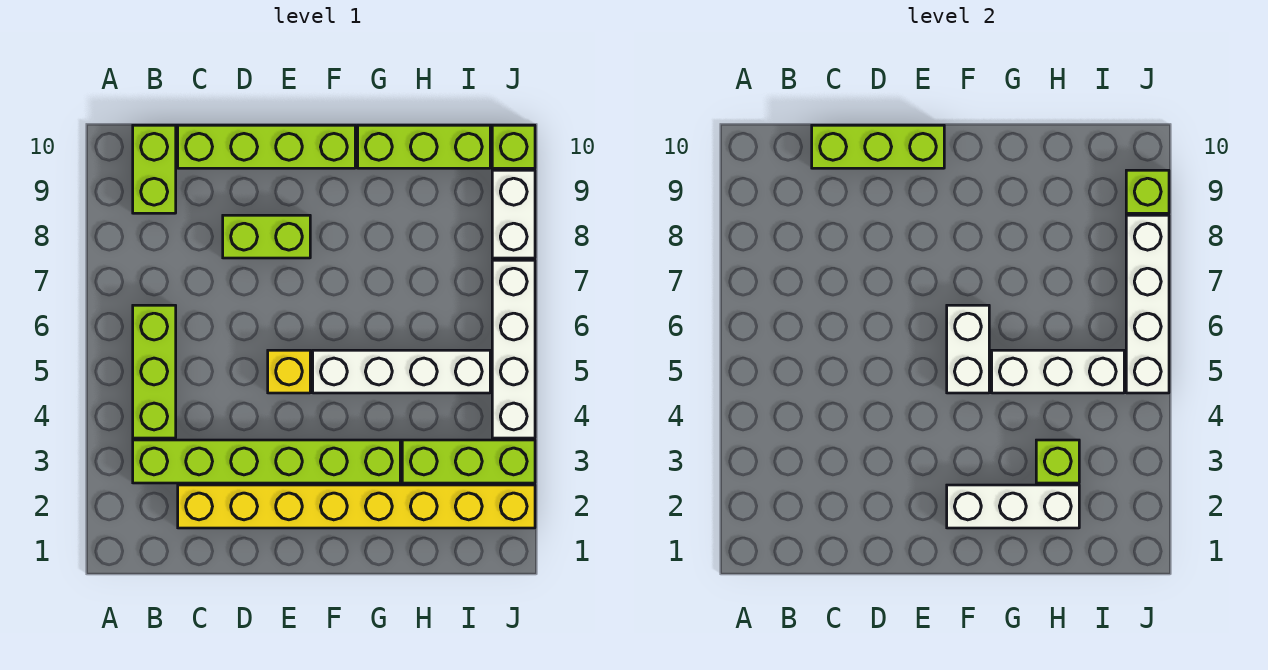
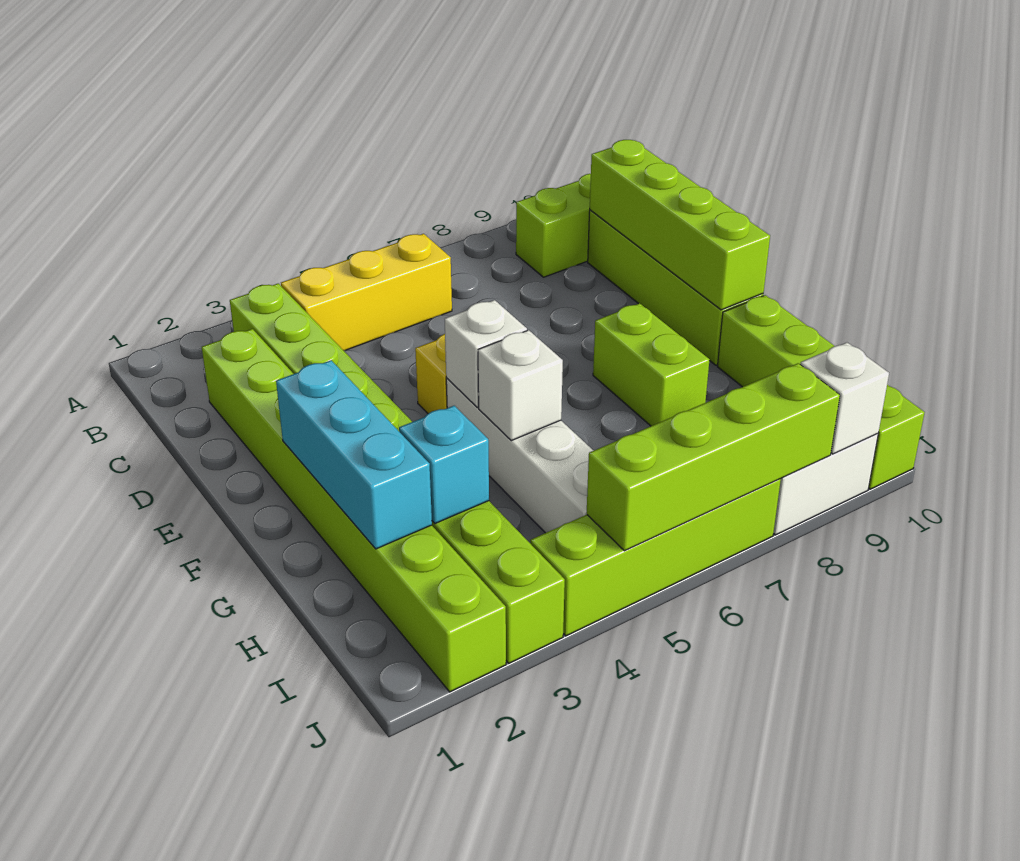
lime 1x3 brick [133,305,176,438] -> yellow 1x3 brick [281,234,452,351]
yellow 1x8 brick [178,485,535,528] -> lime 1x8 brick [202,329,506,692]
lime 1x3 brick [812,125,944,168] -> lime 1x4 brick [590,140,770,310]
lime 1x2 brick [223,215,310,258] -> lime 1x2 brick moved to [593,303,709,426]
white 1x3 brick [947,485,1079,528] -> cyan 1x3 brick [276,360,432,549]
white 1x2 brick [947,305,989,393] -> white 1x1 brick [445,300,527,408]
white 1x3 brick [992,350,1124,393] -> white 1x1 brick [478,330,563,441]
lime 1x1 brick [1036,440,1079,483] -> cyan 1x1 brick [399,406,489,524]
white 1x4 brick [492,260,535,438] -> lime 1x4 brick [530,479,781,636]
white 1x4 brick [1126,215,1169,393] -> lime 1x4 brick [587,363,840,551]
lime 1x1 brick [1126,170,1169,213] -> white 1x1 brick [800,342,889,454]

